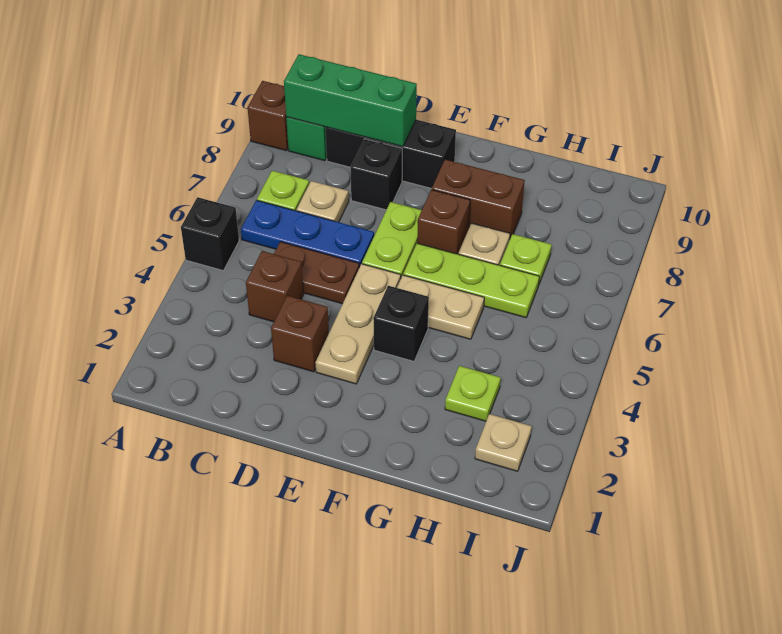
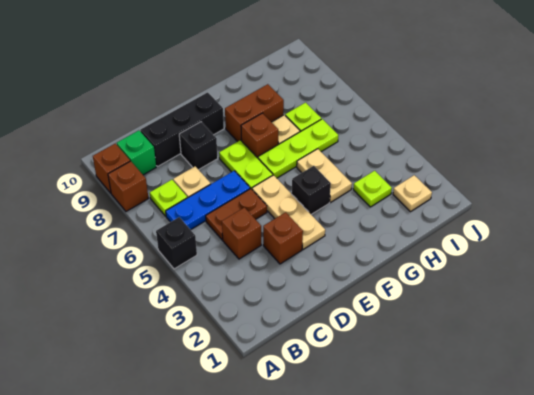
none -> brown 1x1 brick [108,161,149,211]
green 1x3 brick [284,54,417,147] -> none
tan 1x2 plate [397,275,484,339] -> tan 1x2 plate turned to [297,149,352,202]

